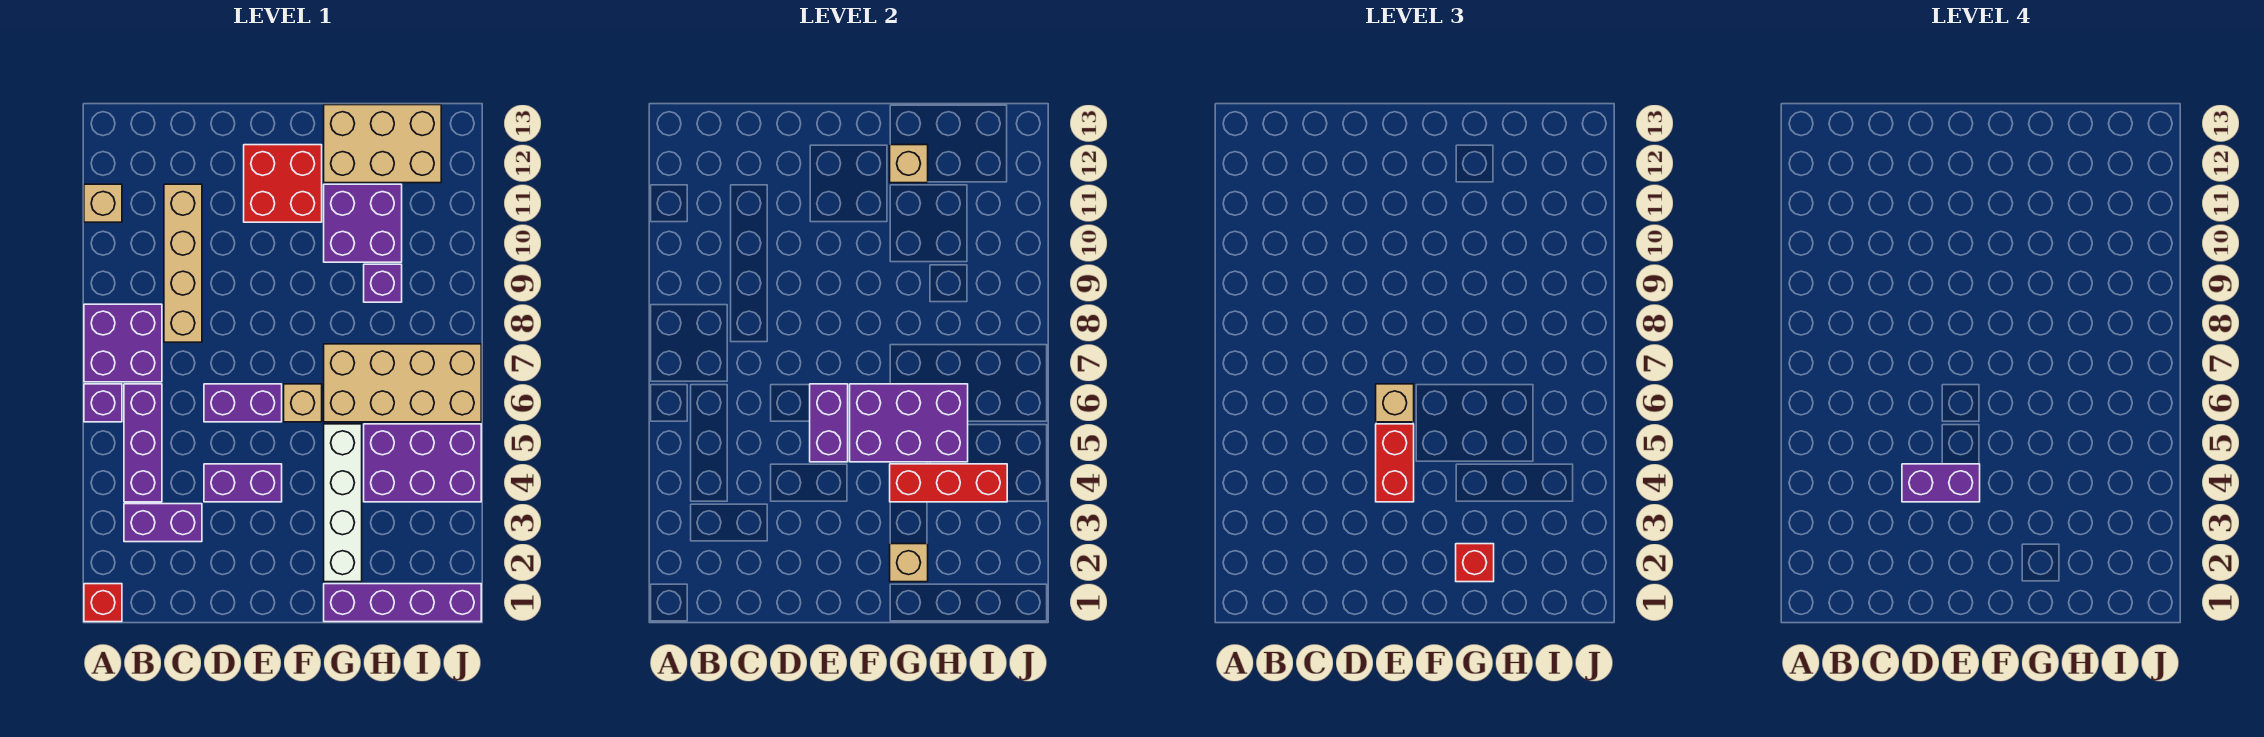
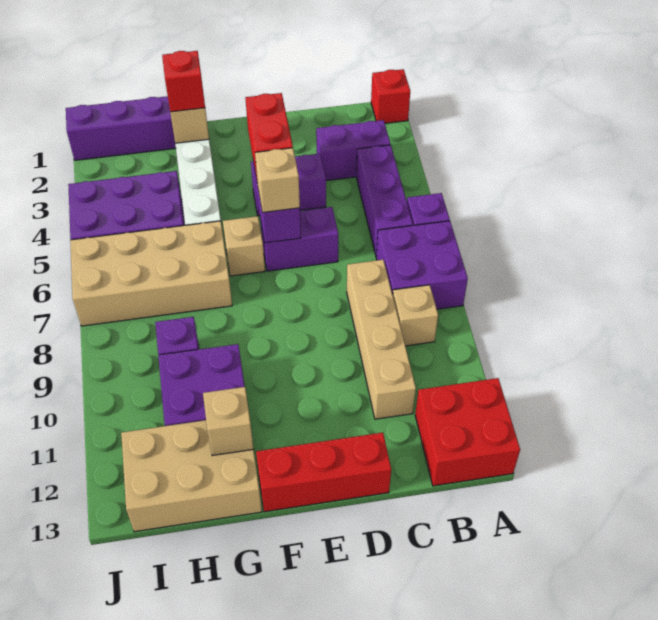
tan 1x1 brick [84,184,122,222] -> tan 1x1 brick moved to [393,285,438,346]
purple 1x2 brick [1902,464,1980,502] -> none
red 2x2 brick [244,145,322,222] -> red 2x2 brick moved to [415,378,520,486]
purple 2x3 brick [850,384,968,462] -> none
red 1x3 brick [890,464,1007,502] -> red 1x3 brick moved to [256,433,391,512]

